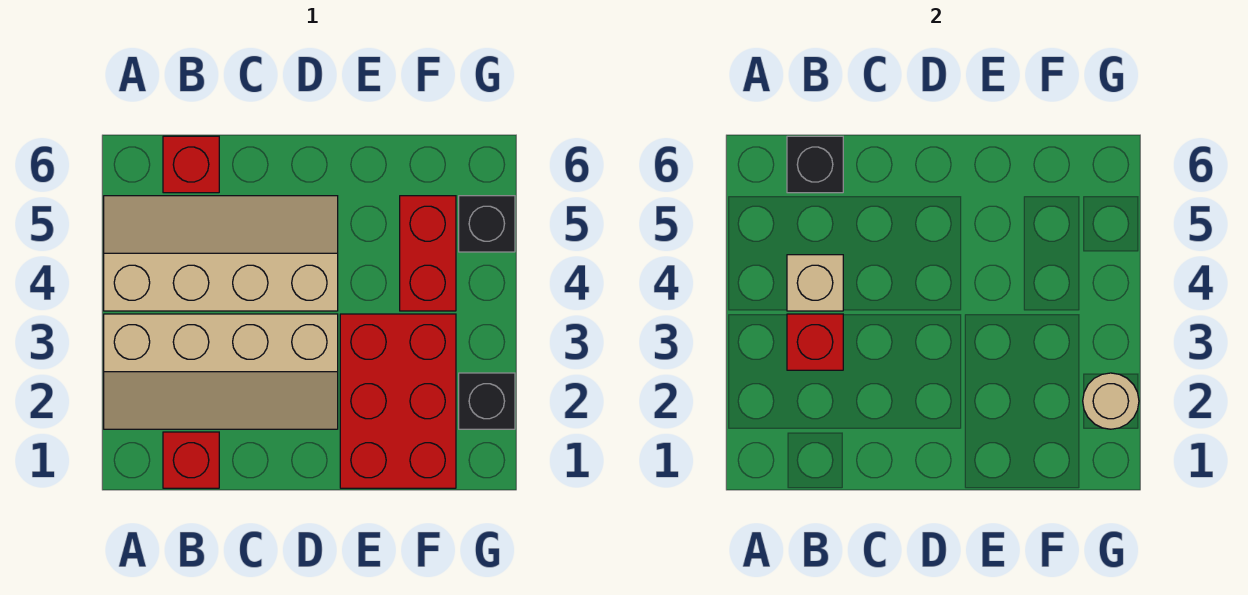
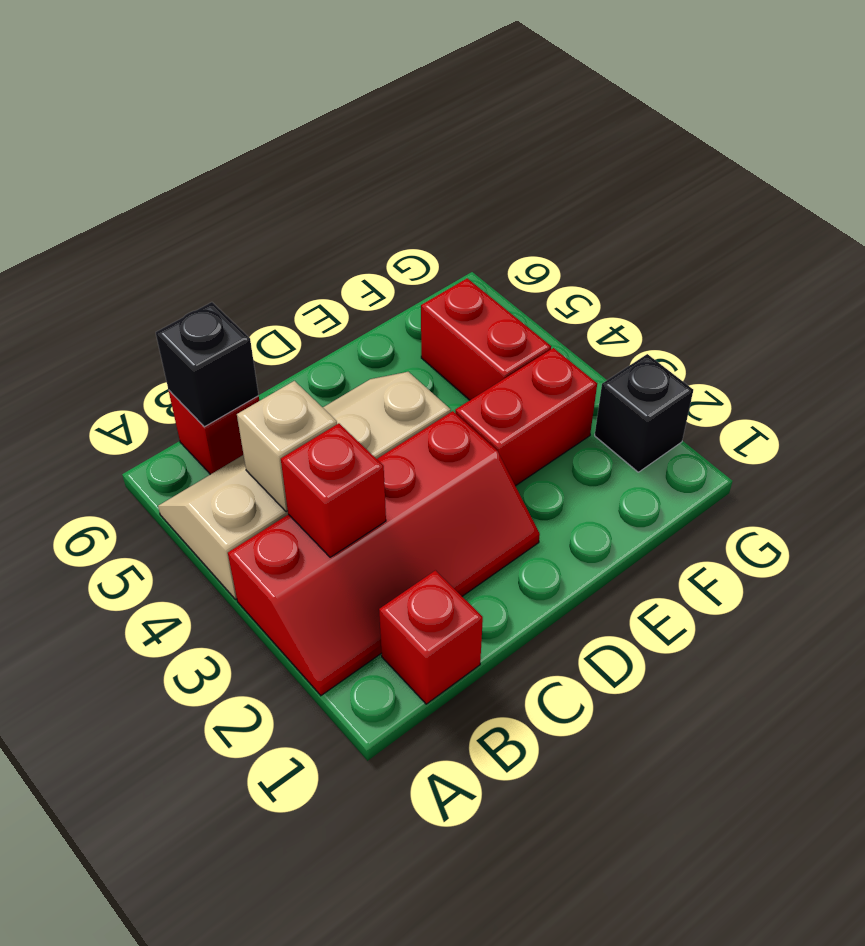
tan 2x4 slope [104,314,338,429] -> red 2x4 slope [228,411,540,695]
red 2x3 brick [340,314,456,488] -> red 1x2 brick [455,348,597,486]
tan 1x1 round brick [1083,373,1139,429] -> none
black 1x1 brick [459,196,515,252] -> none

